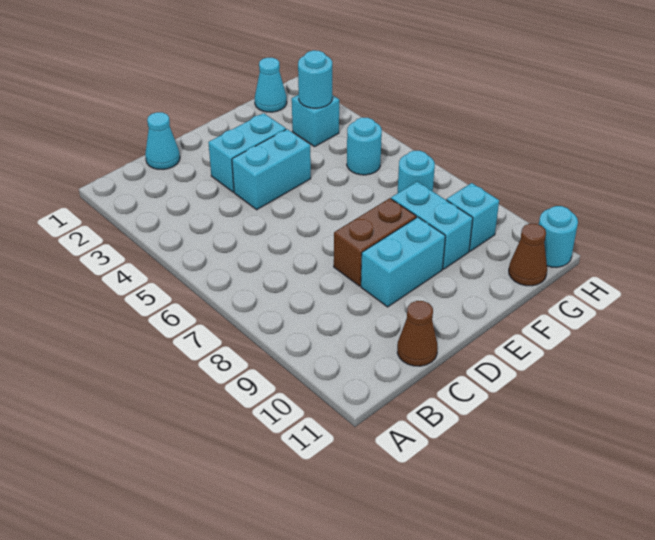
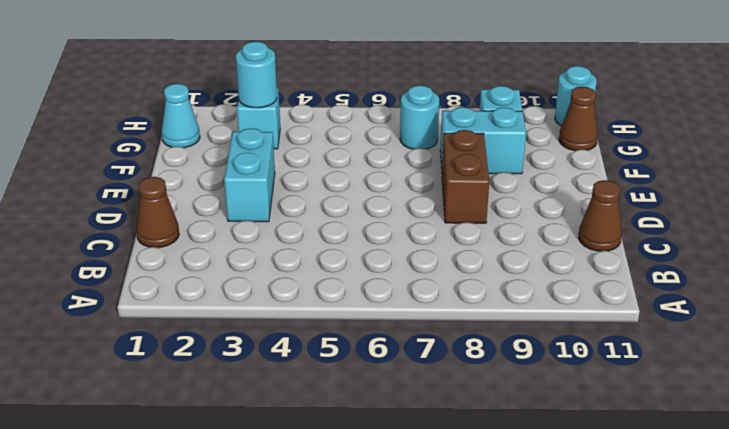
cyan 1x1 cone [145,112,180,169] -> brown 1x1 cone [136,177,179,248]
cyan 1x2 brick [232,129,311,210] -> none
cyan 1x2 brick [361,217,445,307] -> none
cyan 1x1 round brick [347,118,382,175] -> none

